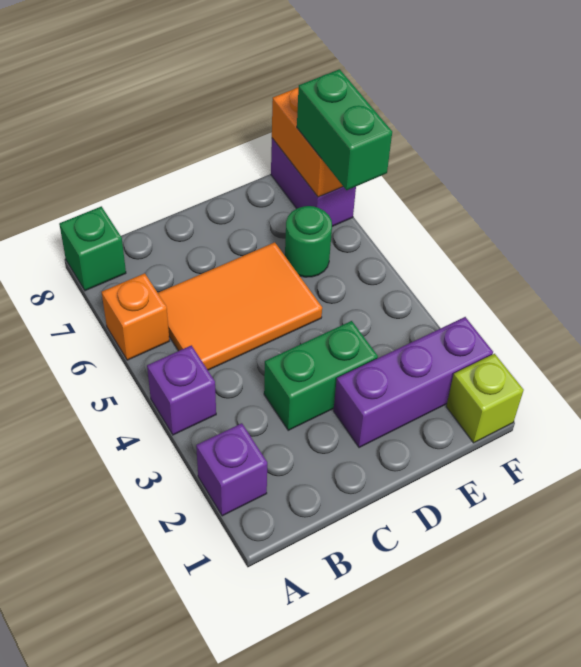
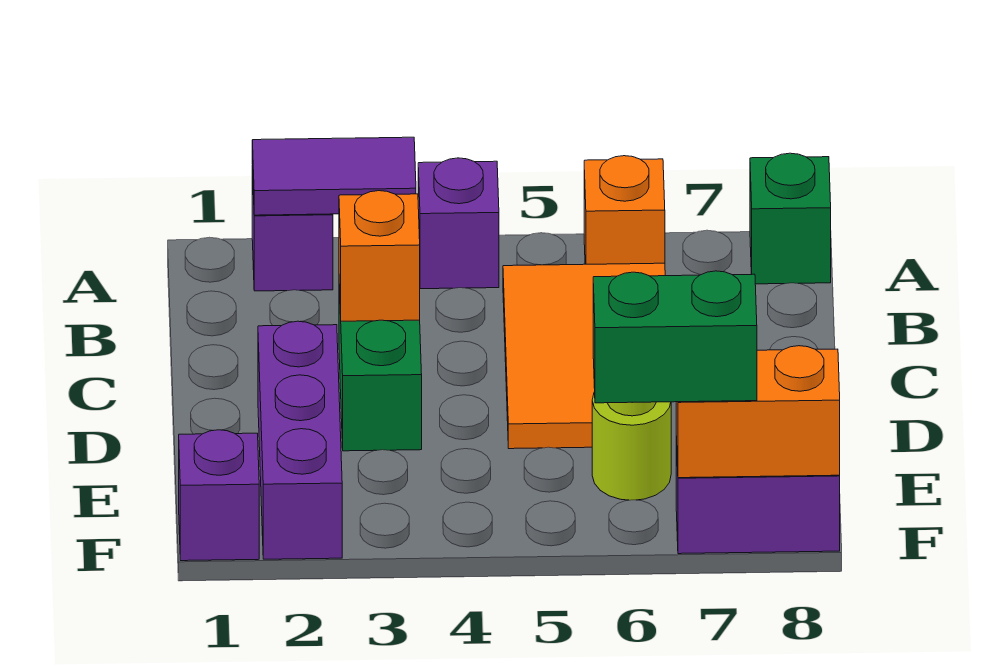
none -> purple 1x2 tile [252,137,416,215]
none -> orange 1x1 brick [339,191,420,321]
green 1x1 round brick [285,206,332,277] -> lime 1x1 round brick [592,392,671,500]
lime 1x1 brick [446,354,524,443] -> purple 1x1 brick [179,430,259,561]

